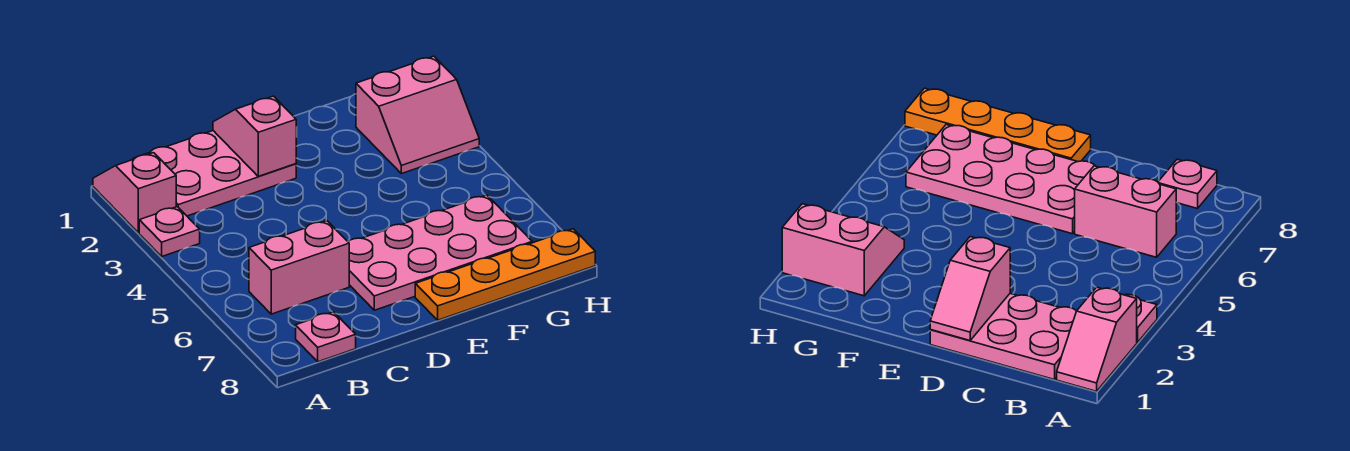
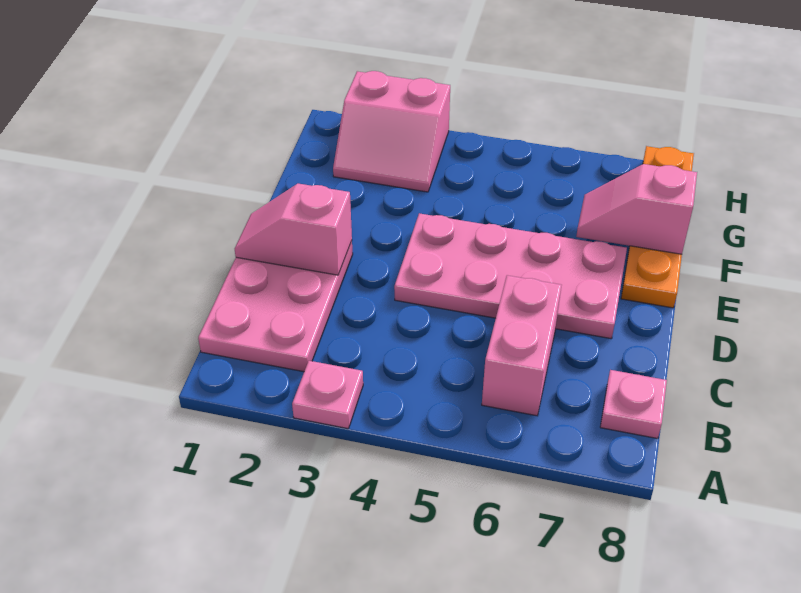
pink 1x2 slope [93,153,176,233] -> pink 1x2 slope moved to [576,164,697,254]
pink 2x4 plate [348,195,532,310] -> pink 2x4 plate turned to [394,213,627,339]
pink 2x2 slope [356,56,479,174] -> pink 2x2 slope turned to [333,71,450,192]

